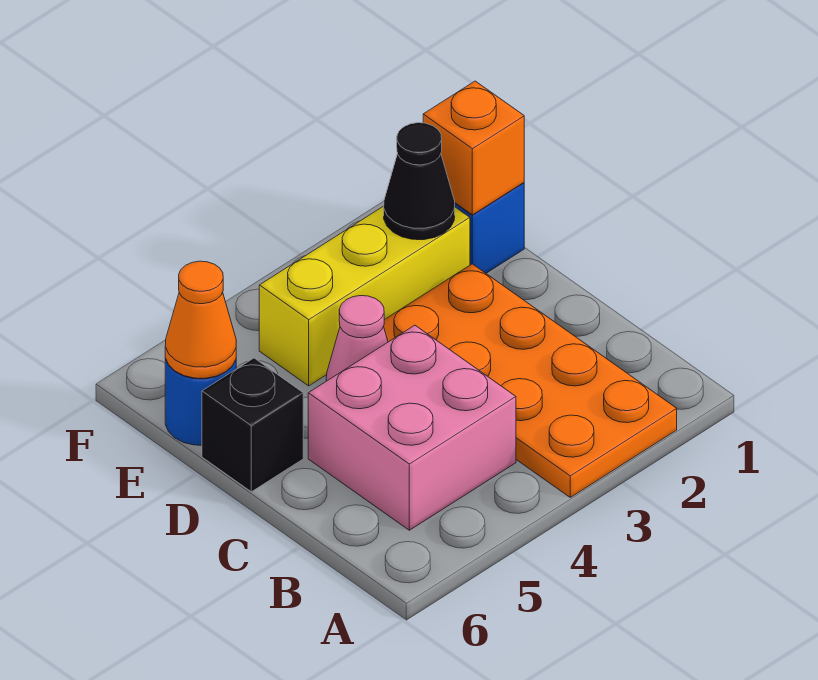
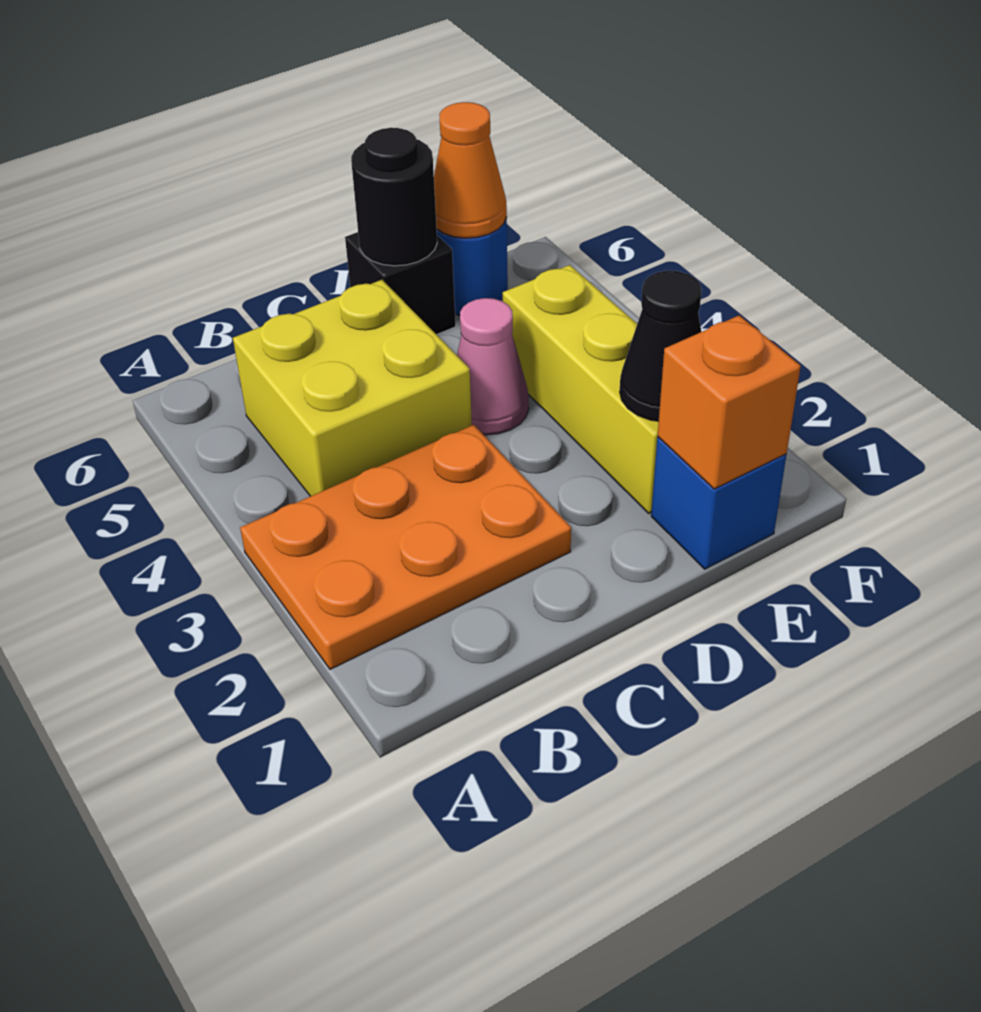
orange 2x4 plate [384,264,677,497] -> orange 2x3 plate [240,425,571,669]
pink 2x2 brick [308,325,516,530] -> yellow 2x2 brick [233,280,472,496]
none -> black 1x1 round brick [351,128,437,266]

